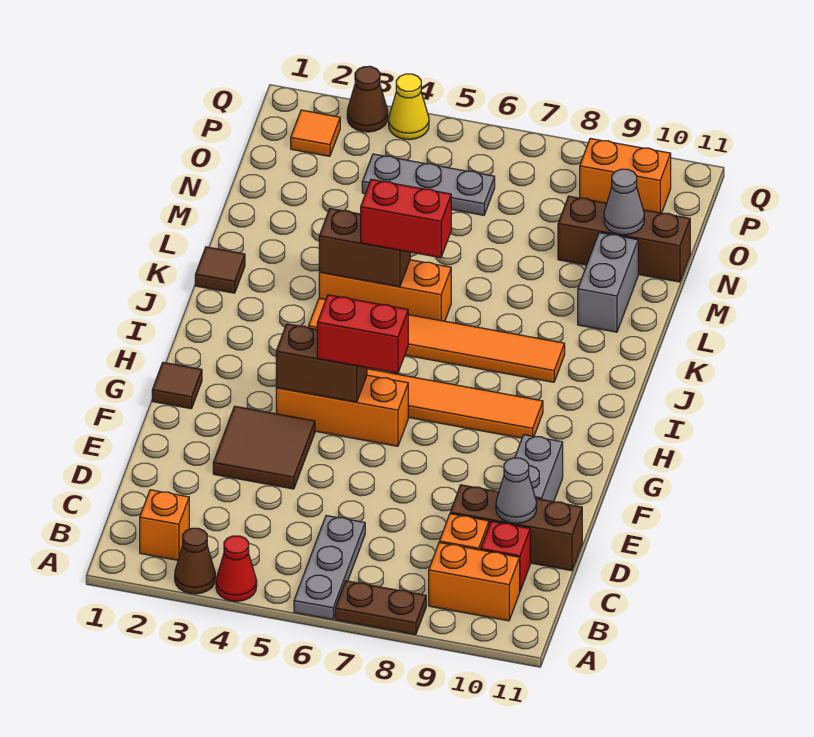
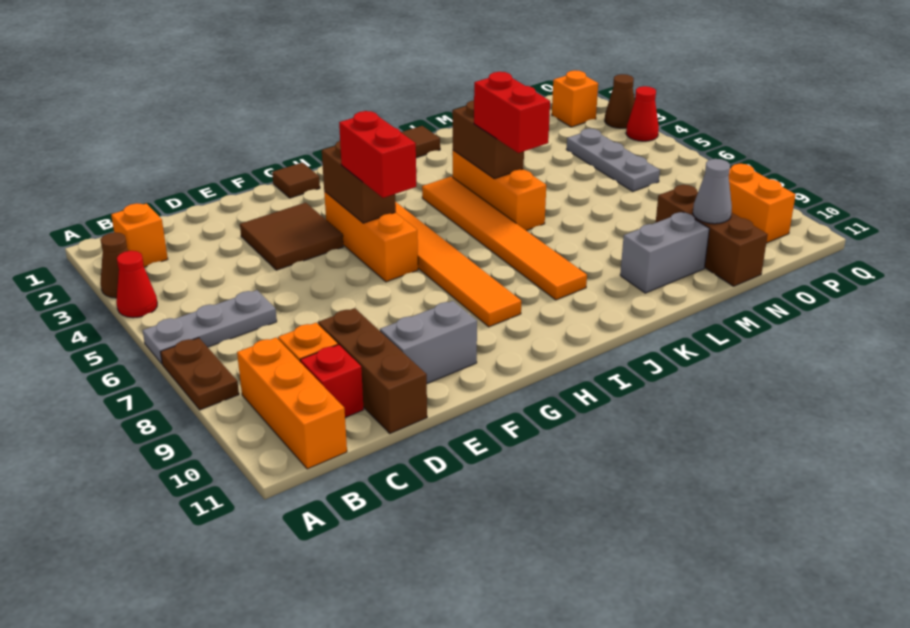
orange 1x2 brick [429,543,520,621] -> orange 1x3 brick [237,338,347,469]
grey 1x1 cone [496,458,537,523] -> none
orange 1x1 tile [291,110,340,156] -> orange 1x1 brick [552,70,598,127]
yellow 1x1 cone [389,74,429,140] -> red 1x1 cone [626,86,659,141]

